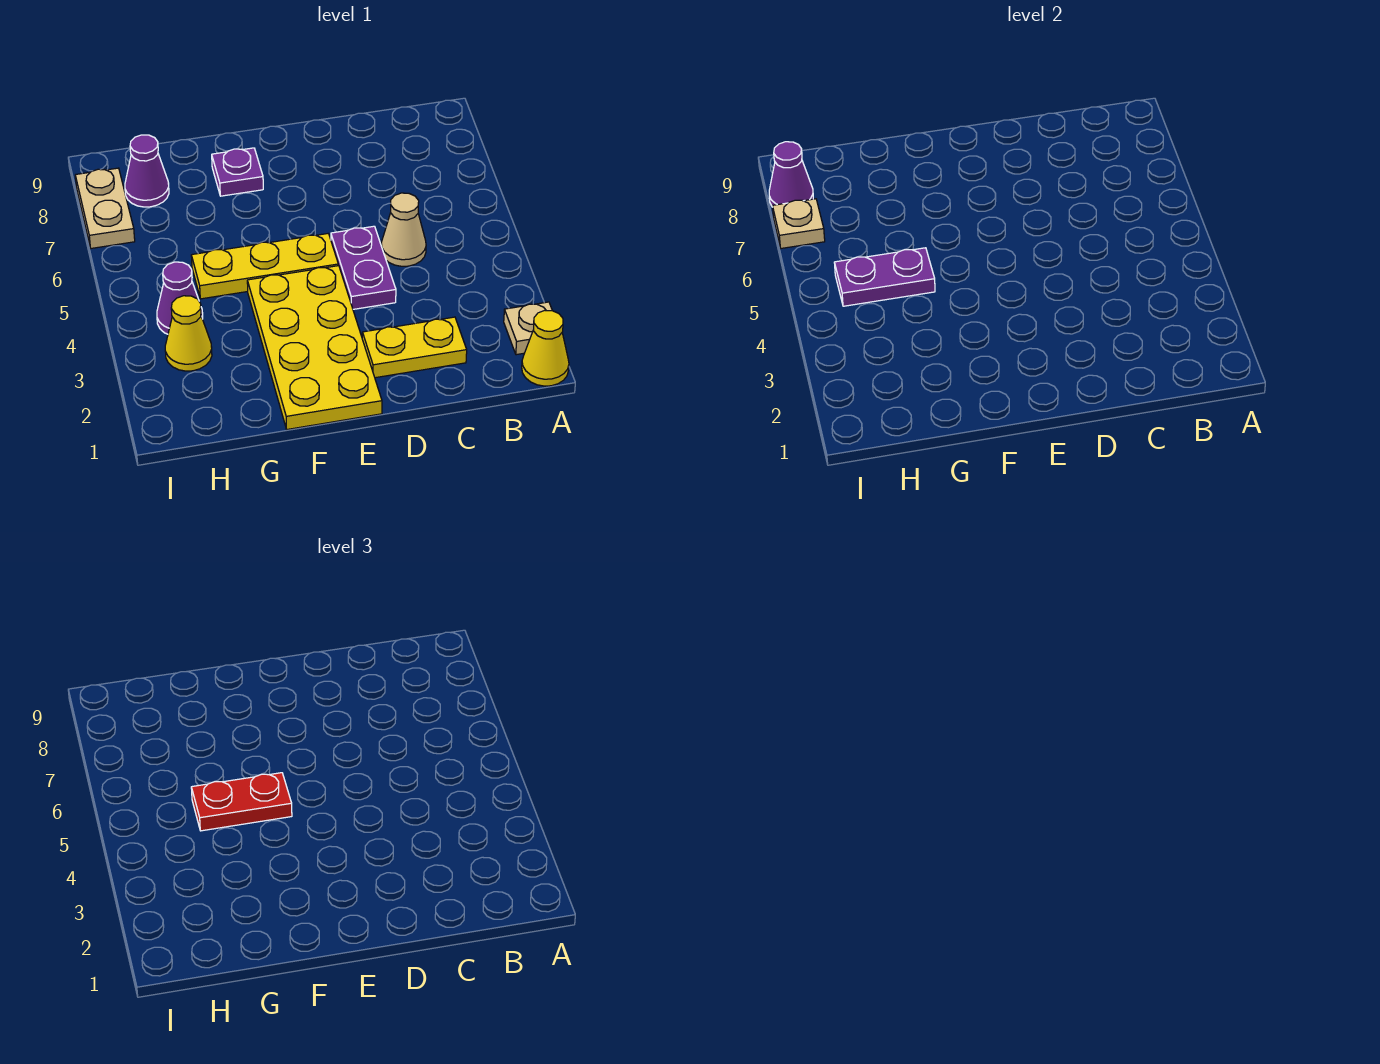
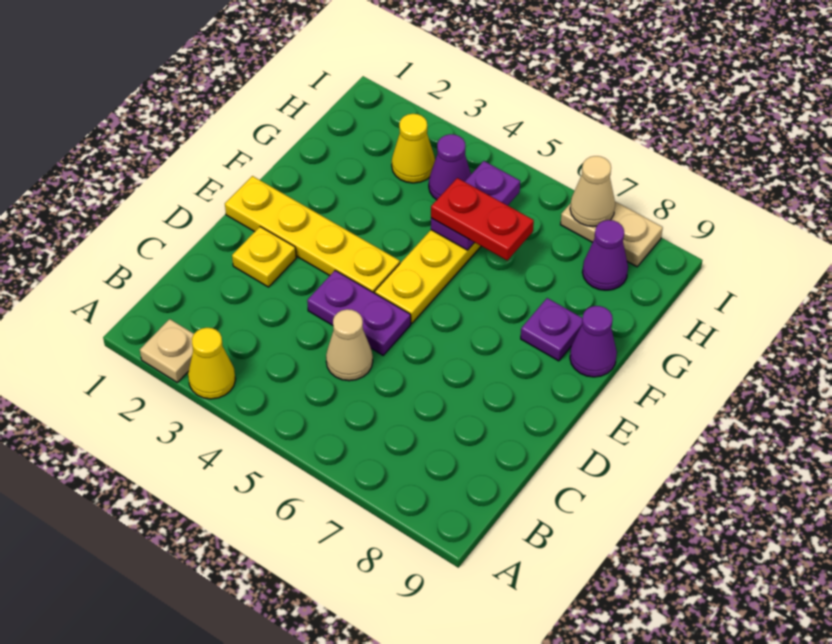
yellow 1x1 cone [522,310,569,386] -> yellow 1x1 cone moved to [188,328,236,399]
yellow 1x2 plate [362,317,467,378] -> yellow 1x1 plate [232,227,296,287]
yellow 2x4 plate [247,266,382,429] -> yellow 1x4 plate [225,176,400,293]
red 1x2 plate [191,773,292,831] -> red 1x2 plate turned to [431,178,534,260]
tan 1x1 plate [773,199,825,248] -> tan 1x1 cone [570,156,615,227]
purple 1x1 cone [769,142,813,207] -> purple 1x1 cone moved to [570,306,617,377]

